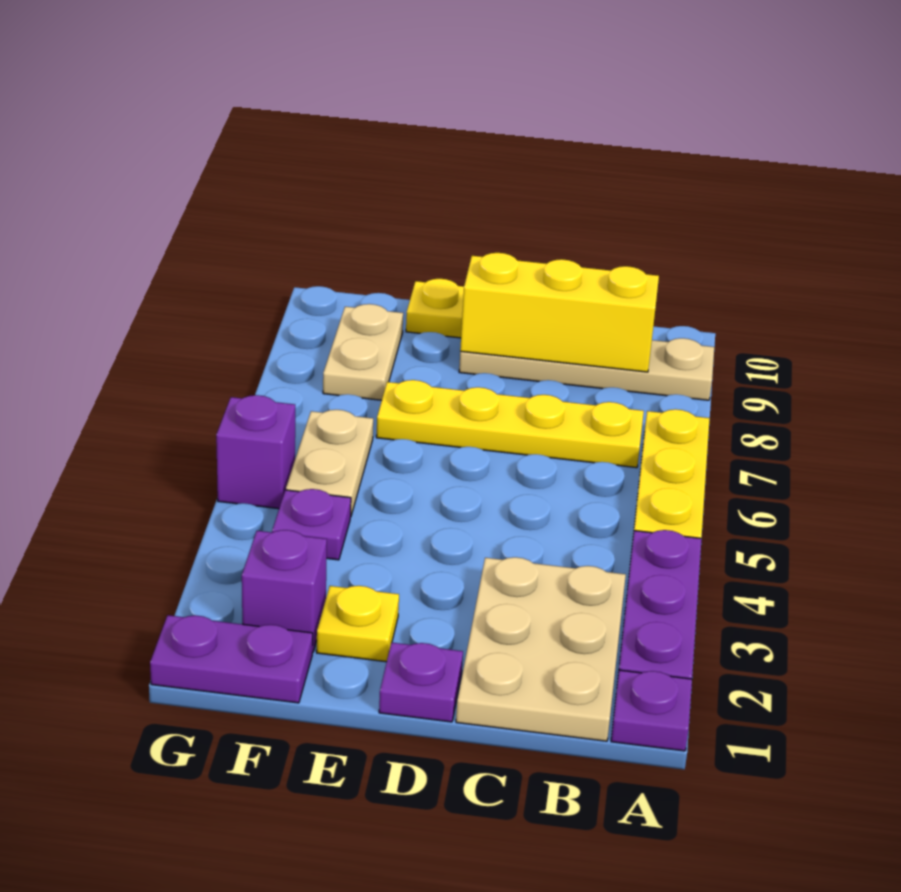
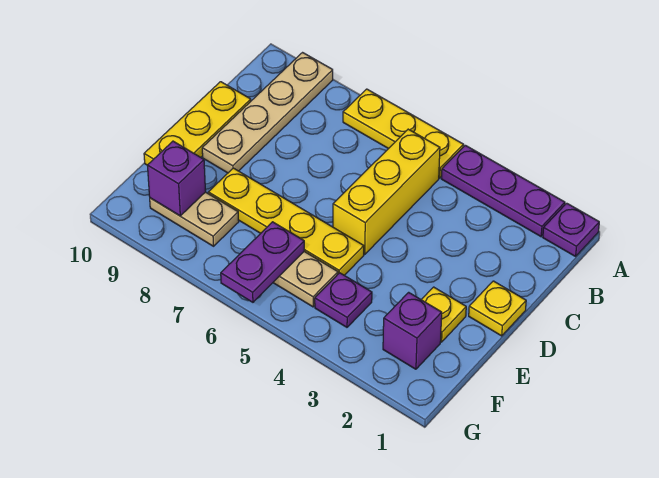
tan 2x3 plate [456,557,626,741] -> none
yellow 1x4 plate [376,380,644,468] -> yellow 1x4 plate turned to [208,168,364,275]
yellow 1x3 brick [460,253,659,372] -> yellow 1x3 brick moved to [333,129,440,254]
purple 1x1 plate [379,643,463,722] -> yellow 1x1 plate [469,281,526,336]
purple 1x2 plate [150,615,313,703] -> purple 1x2 plate moved to [221,222,304,302]
purple 1x1 brick [216,395,295,509] -> purple 1x1 brick moved to [147,141,206,216]

